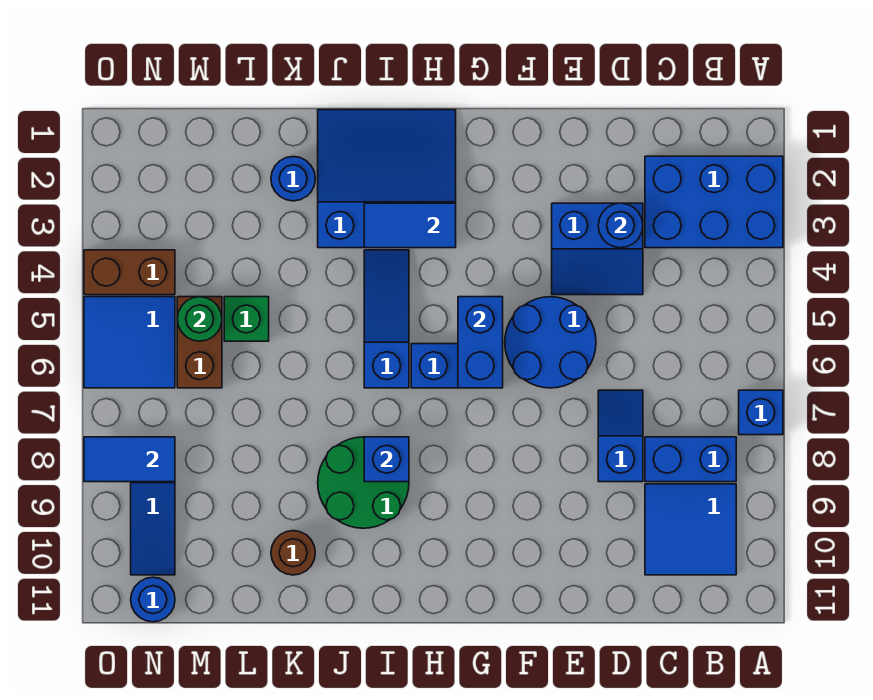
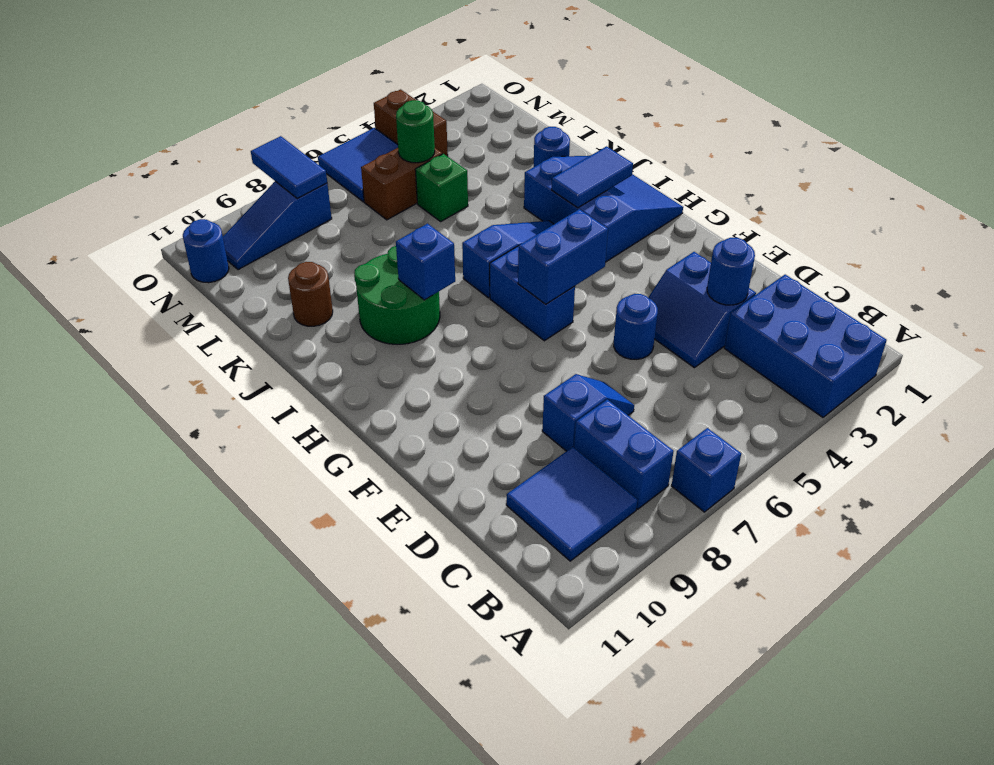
blue 2x2 round brick [505,297,596,388] -> blue 1x1 round brick [614,294,658,359]
blue 1x2 tile [364,203,456,248] -> blue 1x2 tile turned to [552,146,633,208]

